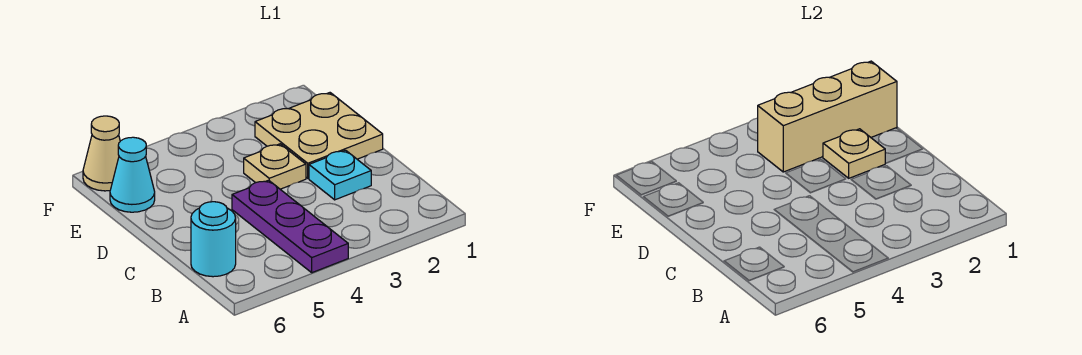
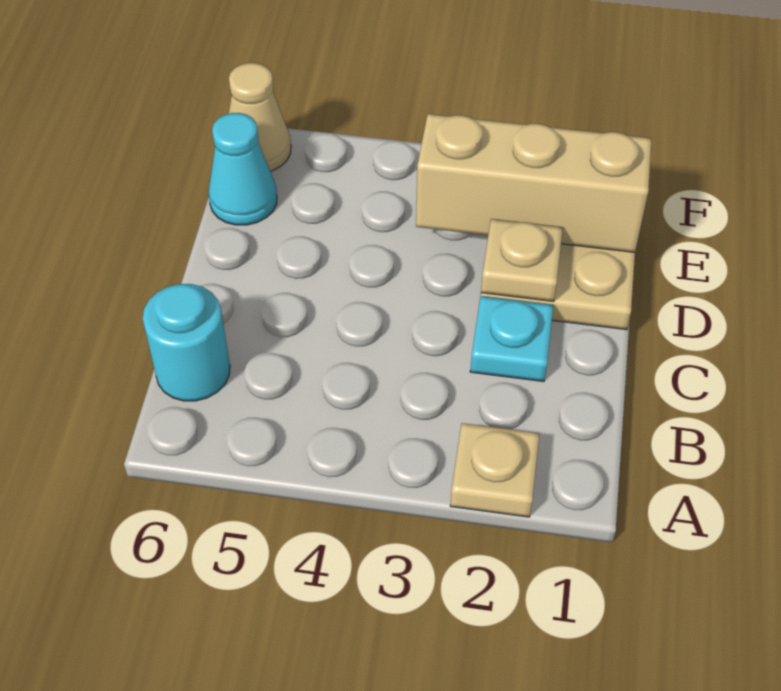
purple 1x3 plate [232,180,348,273] -> none
tan 1x1 plate [244,144,306,189] -> tan 1x1 plate moved to [450,423,540,517]

